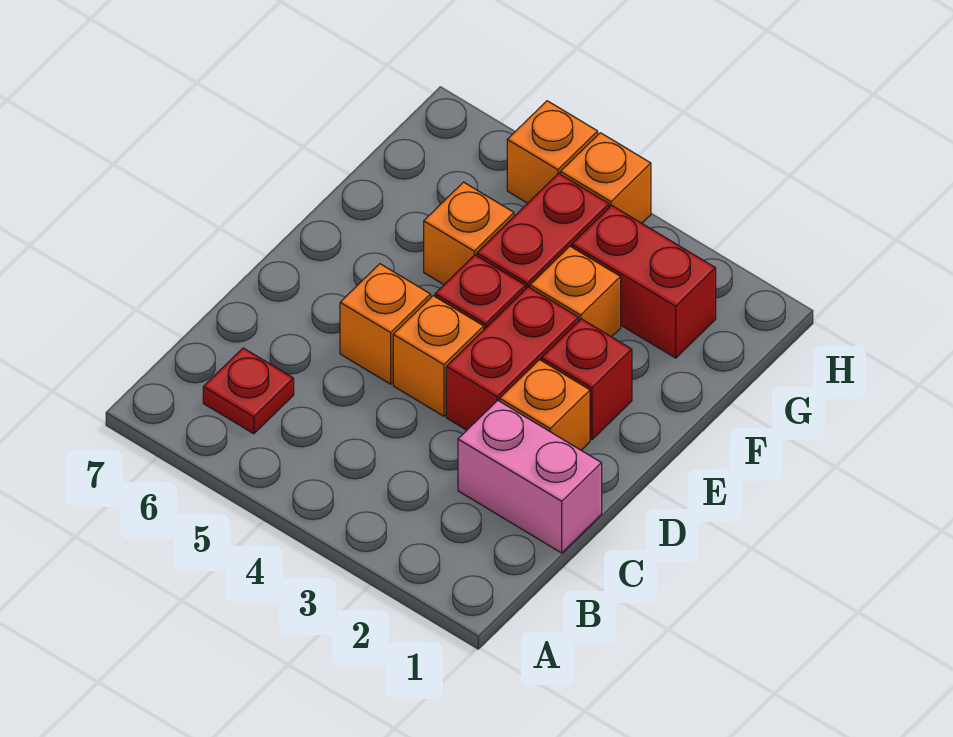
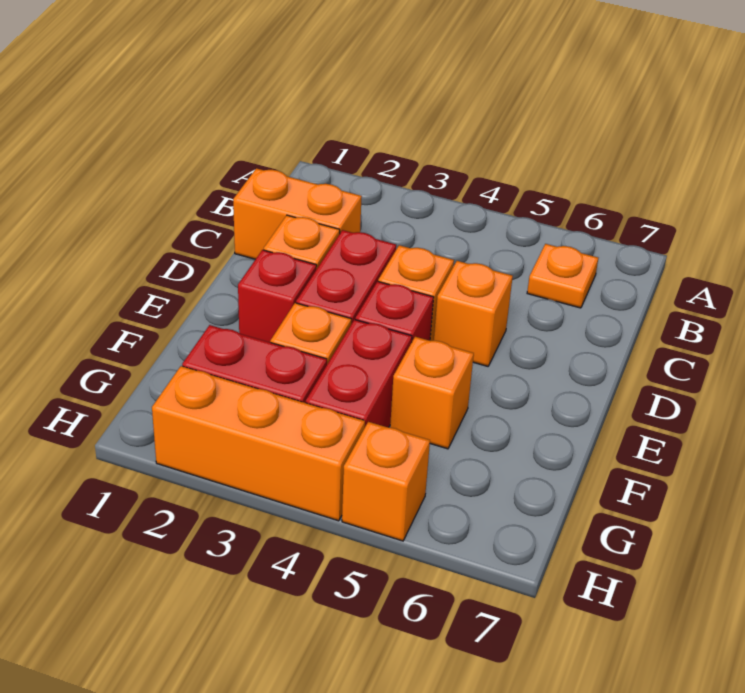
red 1x1 plate [203,348,294,434] -> orange 1x1 plate [527,244,598,308]
pink 1x2 brick [458,400,602,553] -> orange 1x2 brick [233,168,362,259]
orange 1x1 brick [560,133,651,223] -> orange 1x3 brick [152,366,365,521]

